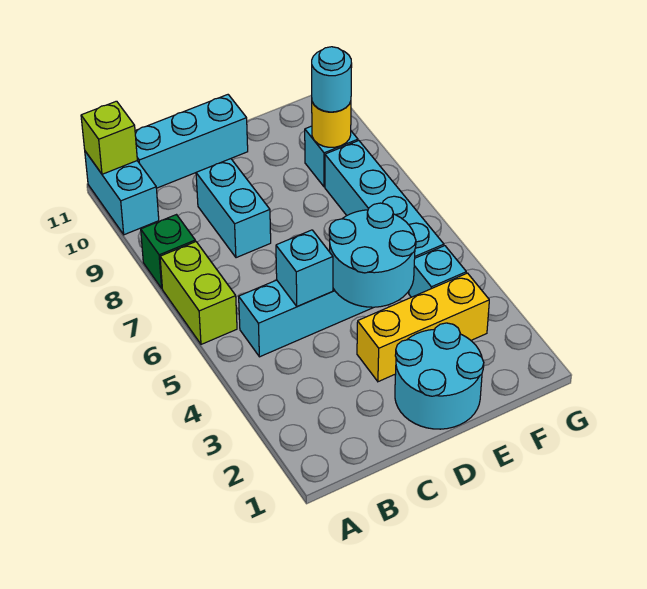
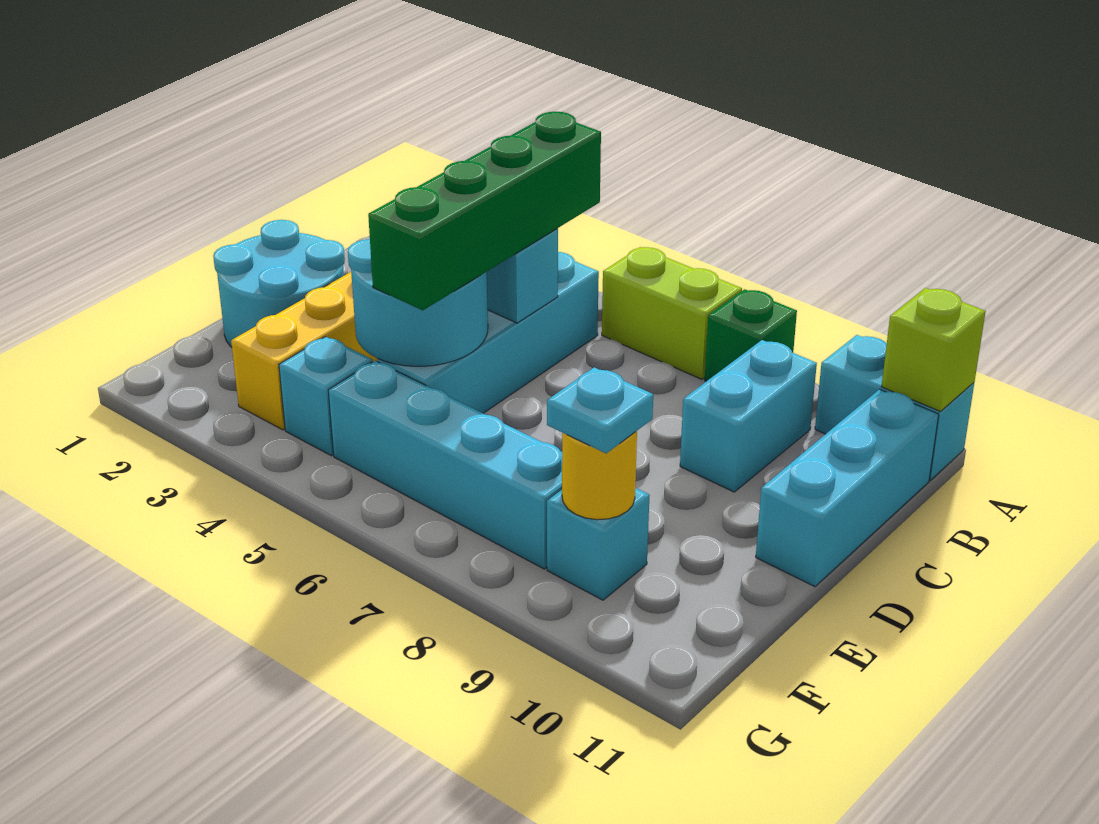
none -> green 1x4 brick [368,112,601,310]
cyan 1x2 brick [196,159,271,258] -> cyan 1x2 brick turned to [680,340,817,492]
cyan 1x1 round brick [312,47,352,112] -> cyan 1x1 plate [547,367,653,453]

